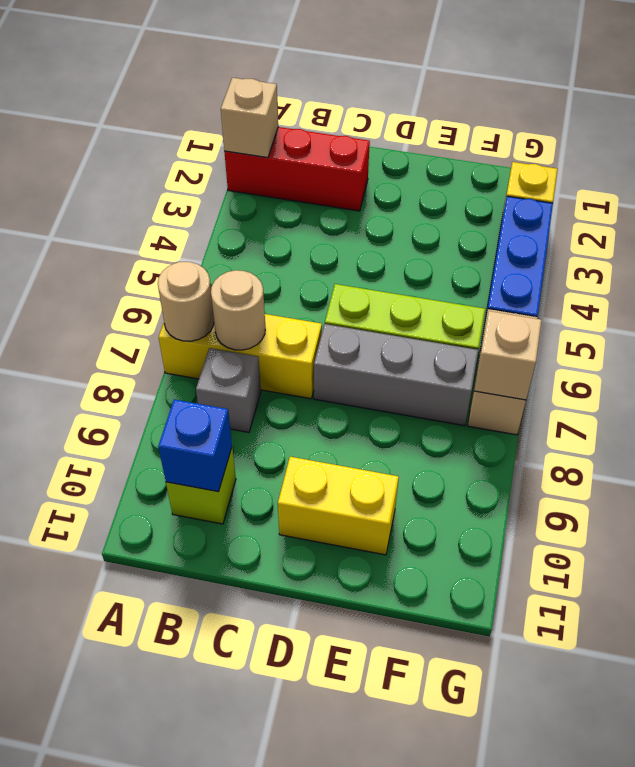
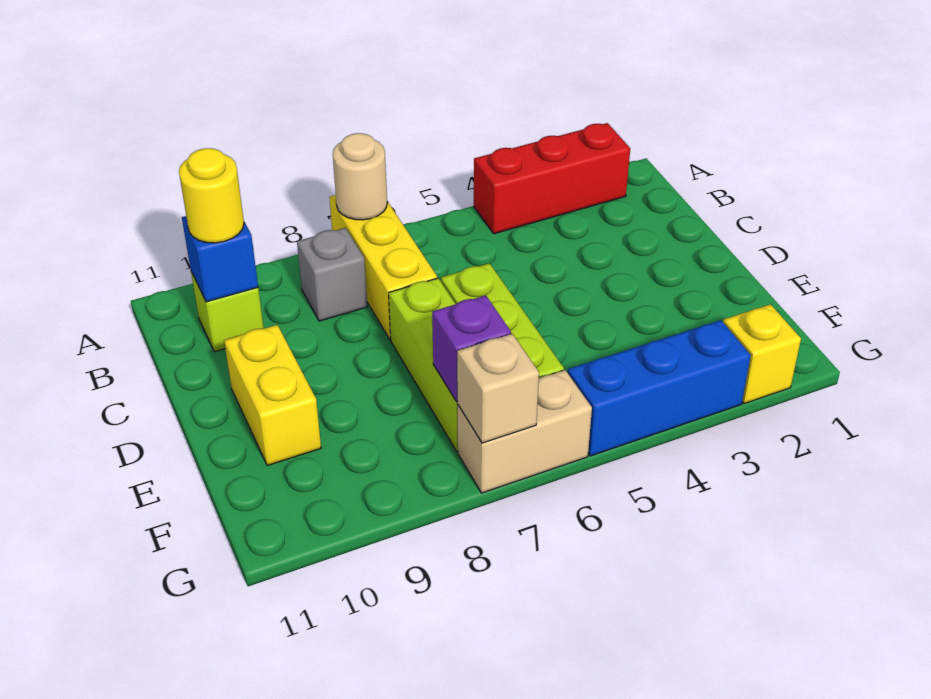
red 1x3 brick [224,127,370,211] -> red 1x3 brick turned to [474,123,630,234]
tan 1x1 brick [221,78,278,158] -> none
tan 1x1 round brick [211,270,265,350] -> none
none -> yellow 1x1 round brick [179,148,244,243]
grey 1x3 brick [314,324,478,426] -> lime 1x3 brick [389,278,458,452]
none -> purple 1x1 brick [432,295,511,402]

